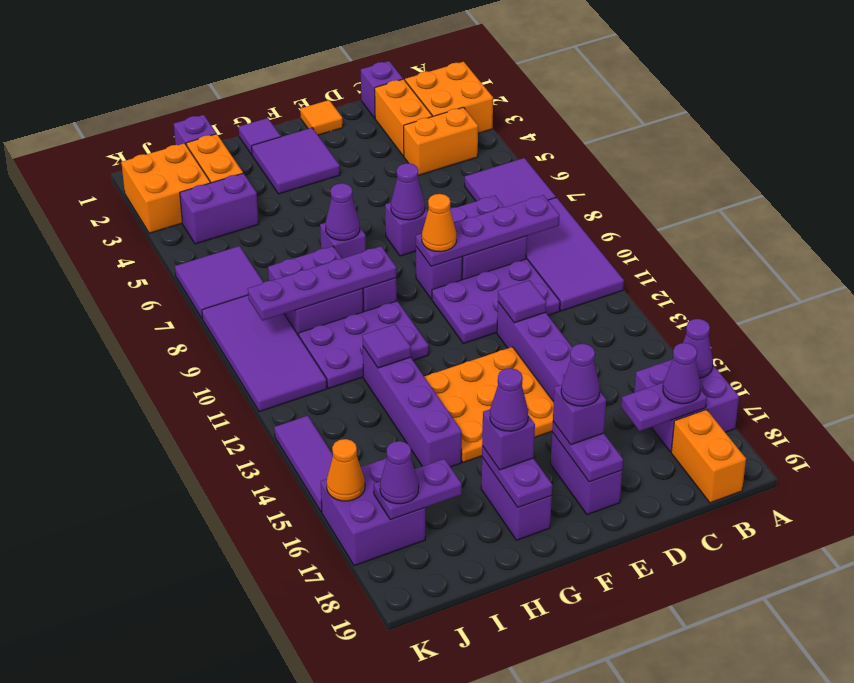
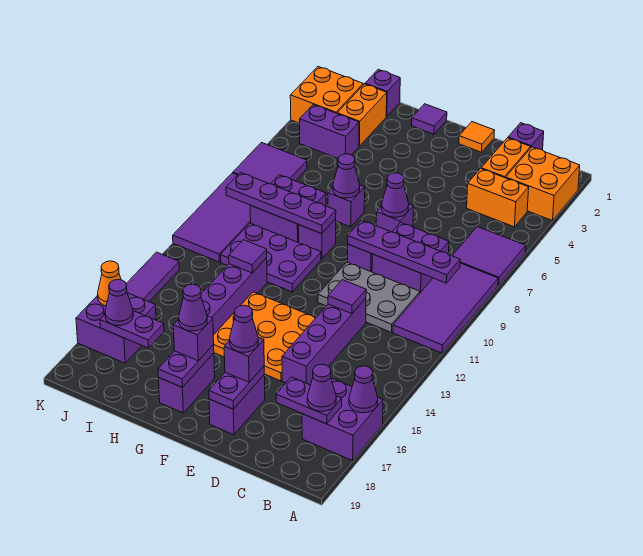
orange 1x2 brick [671,410,746,503] -> none
purple 2x3 plate [432,259,560,344] -> grey 2x3 plate [318,262,420,332]
orange 1x1 cone [422,194,456,252] -> none
purple 2x2 tile [252,128,340,194] -> none

